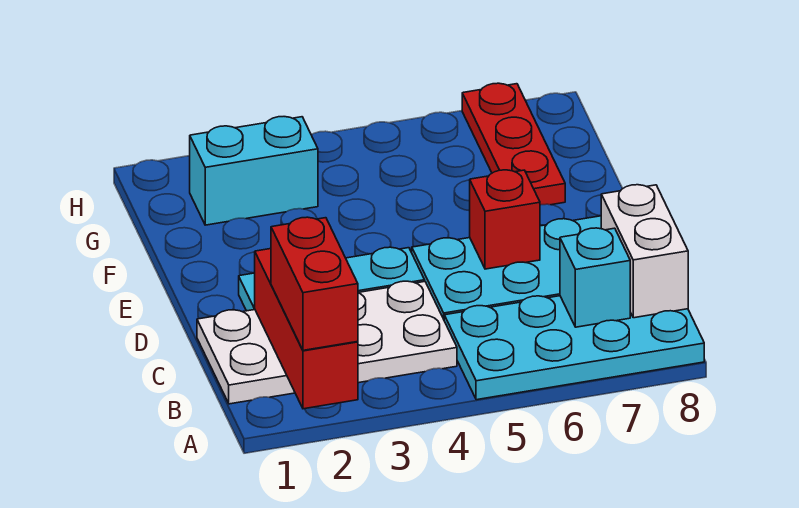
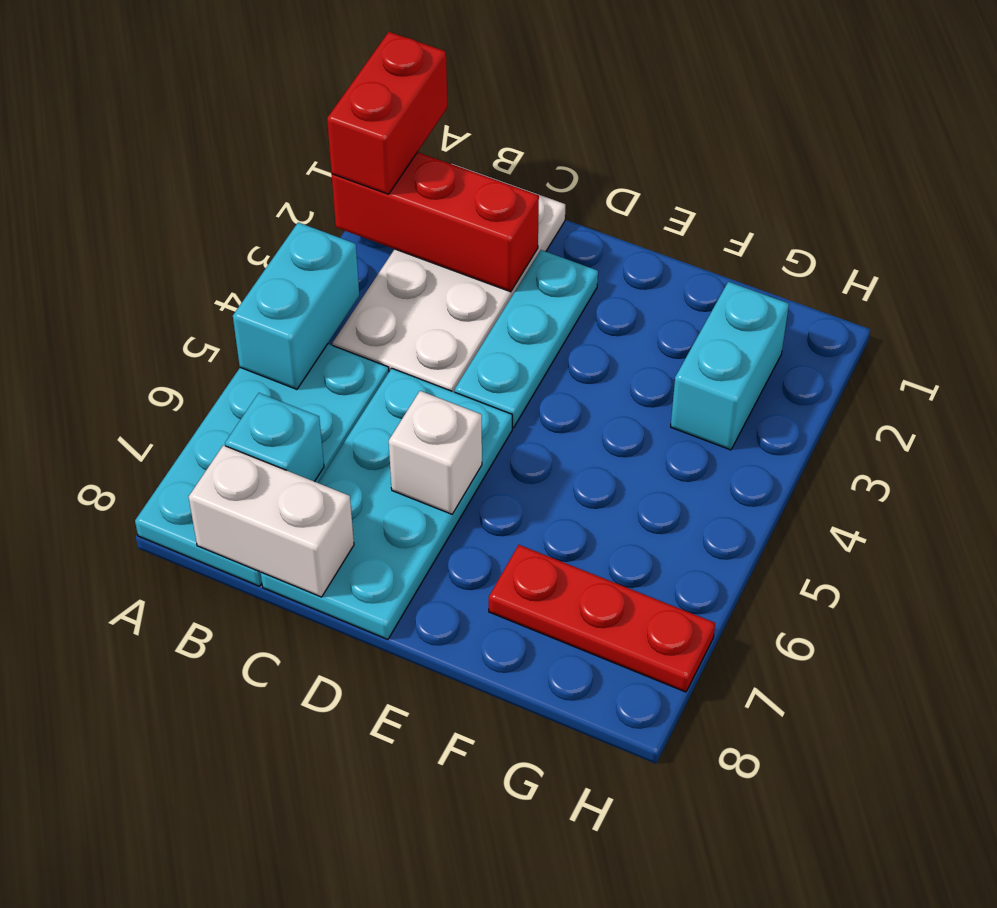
red 1x2 brick [271,217,358,350] -> red 1x2 brick turned to [327,32,447,194]
none -> cyan 1x2 brick [233,222,359,389]
red 1x1 brick [470,170,540,269] -> white 1x1 brick [389,391,482,514]

